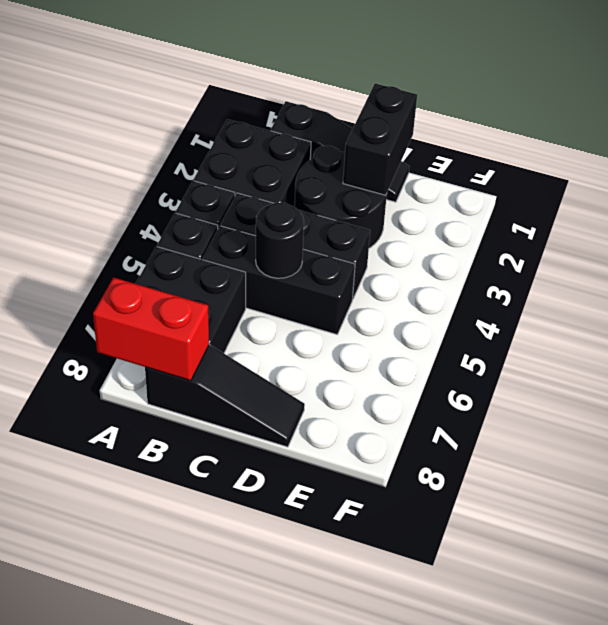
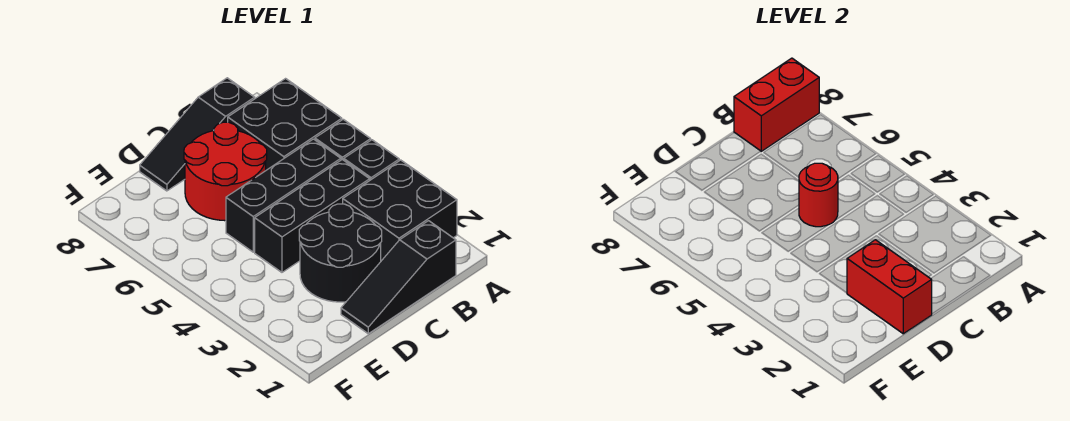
black 1x1 round brick [256,203,304,278] -> red 1x1 round brick [799,163,838,227]
none -> red 2x2 round brick [184,122,267,221]
black 1x2 brick [343,83,417,195] -> red 1x2 brick [847,240,932,334]

